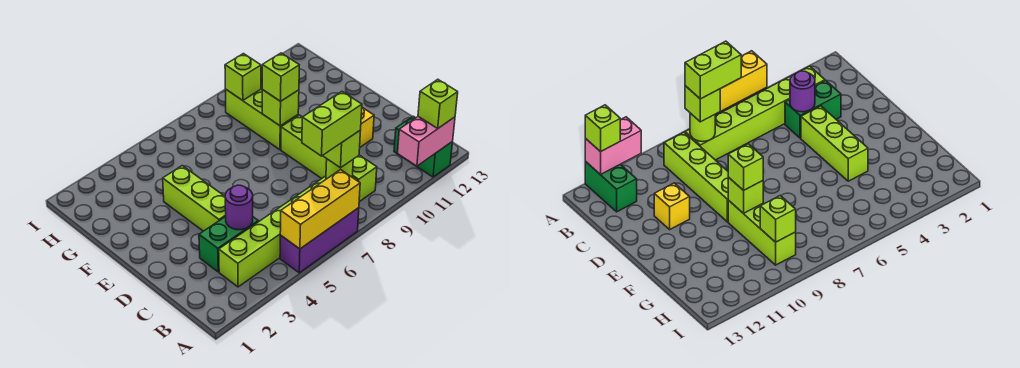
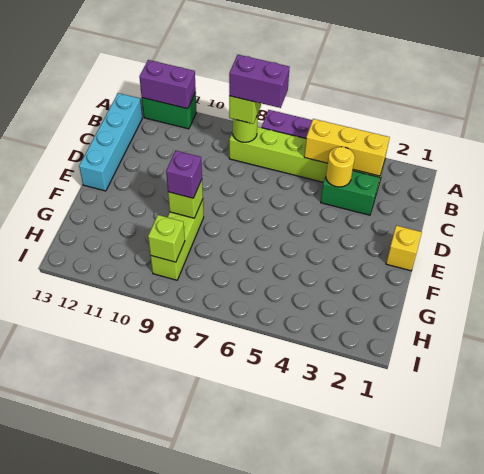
yellow 1x3 brick [280,170,360,249] -> yellow 1x3 brick moved to [304,119,390,176]
pink 1x2 brick [398,117,455,166] -> purple 1x2 brick [139,60,196,109]
green 1x2 brick [394,116,453,177] -> green 1x2 brick turned to [142,93,196,129]
lime 1x1 brick [418,79,458,128] -> none
lime 1x2 brick [302,92,362,156] -> purple 1x2 brick [229,55,290,108]
lime 1x4 brick [281,115,377,202] -> none
none -> cyan 1x4 brick [79,93,142,191]
purple 1x1 round brick [225,185,253,230] -> yellow 1x1 round brick [326,147,355,187]
lime 1x3 brick [163,166,226,231] -> none
yellow 1x1 brick [360,108,374,147] -> yellow 1x1 brick moved to [386,225,422,271]
lime 1x1 brick [262,53,299,101] -> purple 1x1 brick [166,151,202,198]

